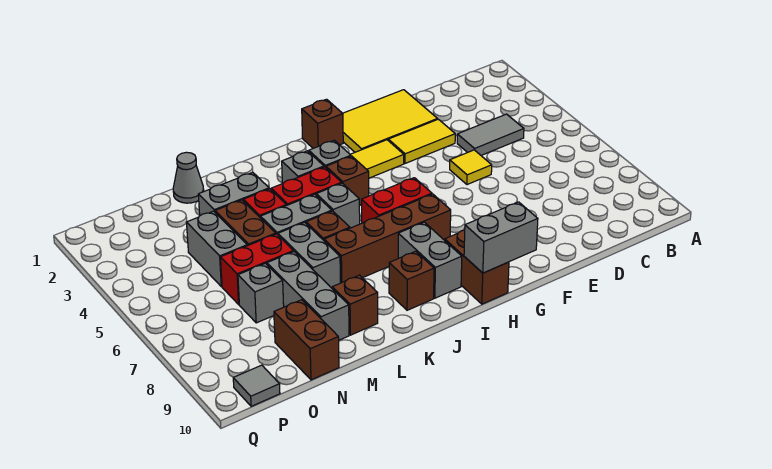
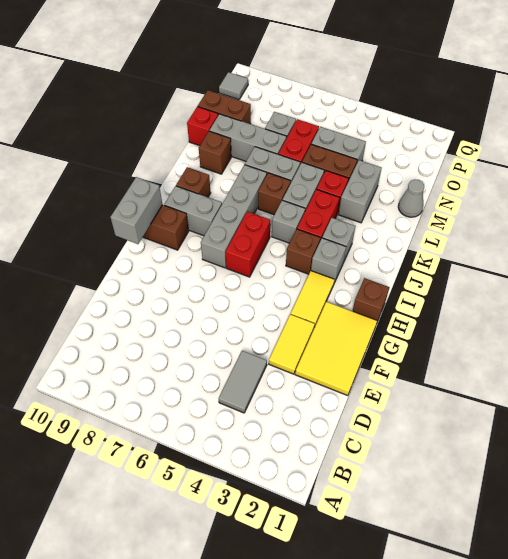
yellow 1x1 tile [450,150,492,185] -> none
brown 1x4 brick [324,194,451,283] -> grey 1x4 brick [201,165,267,268]
none -> red 1x1 brick [187,107,218,146]

